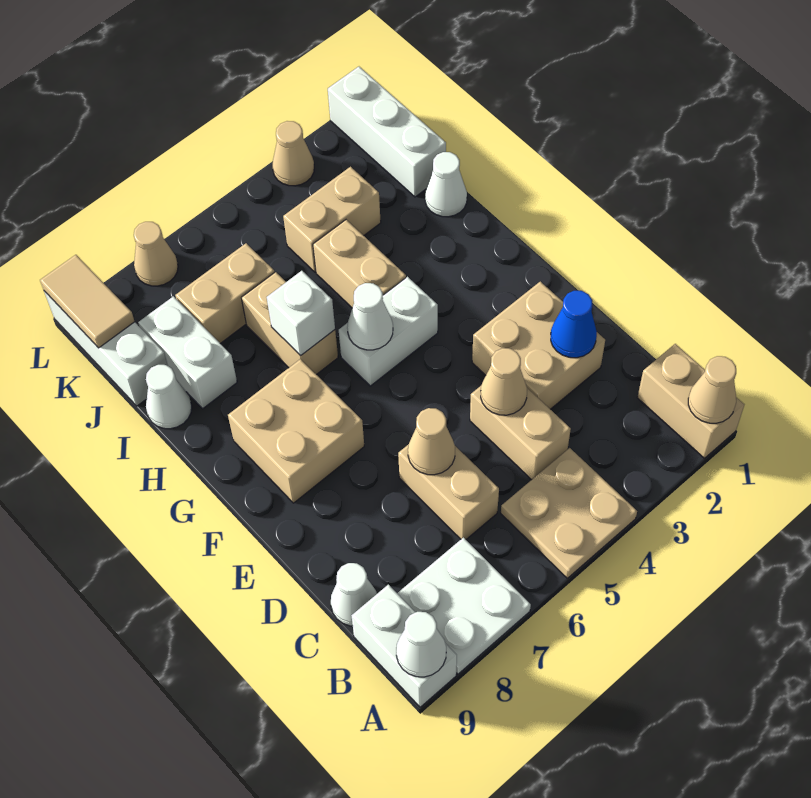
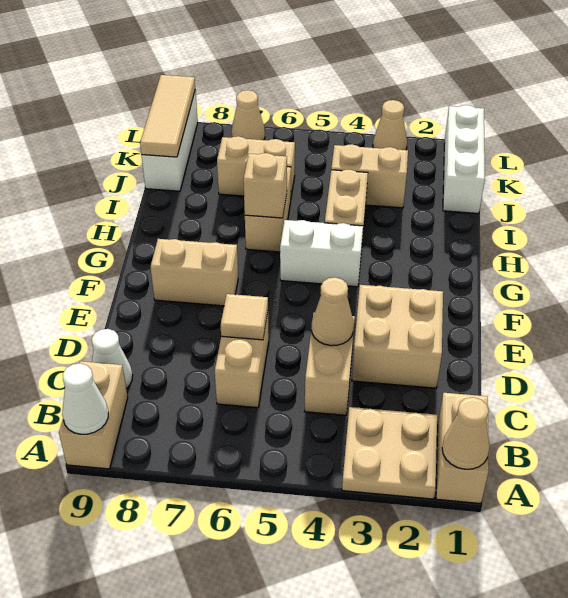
tan 2x2 plate [501,448,637,578] -> tan 2x2 plate moved to [342,407,437,499]
white 2x2 plate [397,537,531,674] -> none
white 1x2 brick [352,585,457,707] -> tan 1x2 brick [59,361,128,469]
blue 1x1 cone [551,291,597,358] -> none
tan 1x1 cone [408,408,455,475] -> tan 1x1 tile [220,294,268,340]
tan 2x2 brick [228,359,364,503] -> tan 1x2 brick [151,239,238,306]
white 1x1 cone [347,283,393,350] -> none
white 1x1 brick [267,271,335,356] -> tan 1x1 brick [243,153,287,218]
white 1x1 cone [425,152,467,217] -> none
white 1x2 brick [138,296,237,408] -> none
white 1x1 cone [146,365,192,429] -> none
tan 1x2 tile [40,255,135,348] -> tan 1x3 tile [140,75,195,157]

